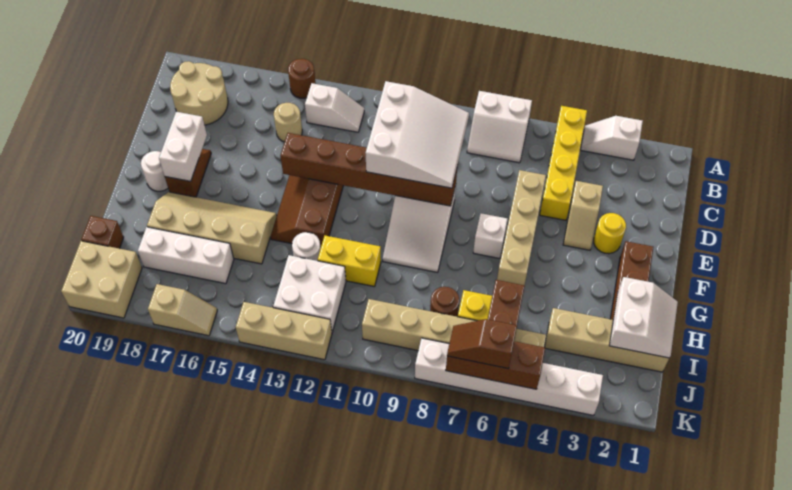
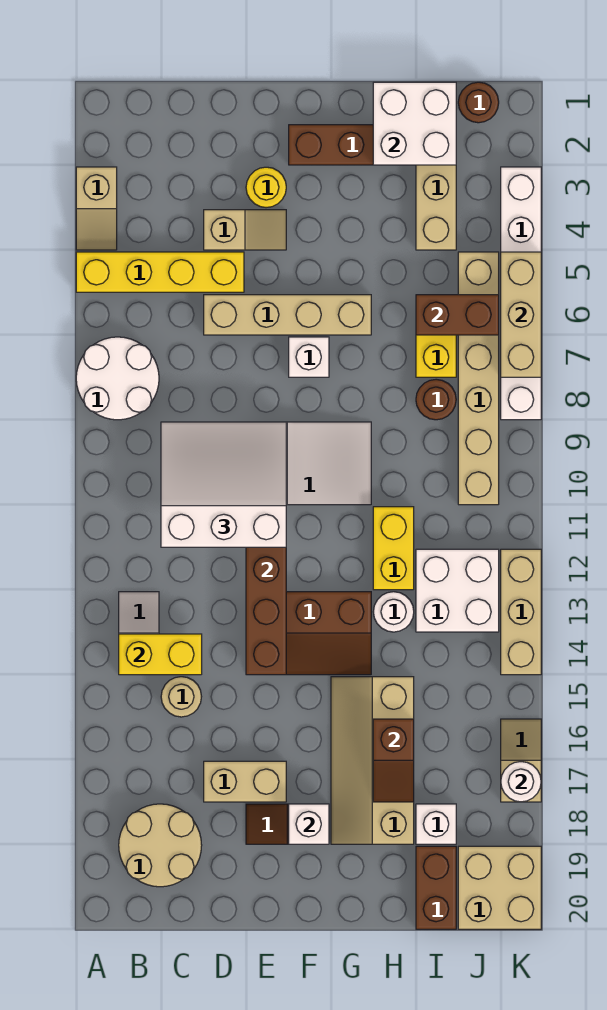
white 1x2 slope [580,116,643,160] -> tan 1x2 slope [76,167,117,250]
white 2x2 slope [467,91,532,163] -> white 2x2 round brick [76,337,159,420]
brown 1x1 round brick [288,59,316,98] -> brown 1x1 round brick moved to [458,82,499,123]
none -> yellow 1x2 brick [119,634,202,675]
none -> tan 1x2 brick [204,761,286,802]
white 1x2 brick [159,112,207,181] -> white 1x1 brick [289,804,329,844]
white 1x1 round brick [141,151,168,191] -> white 1x1 round brick moved to [501,762,541,802]
white 2x2 slope [609,277,678,358] -> white 2x2 brick [373,82,456,165]
white 1x3 brick [138,227,234,284] -> white 1x1 brick [416,804,456,844]
brown 1x1 brick [81,216,124,249] -> brown 1x2 brick [416,846,456,929]
brown 1x3 brick [446,341,545,389] -> tan 1x3 brick [501,252,541,377]
brown 1x2 slope [447,319,517,369] -> brown 1x2 slope moved to [373,719,414,802]

